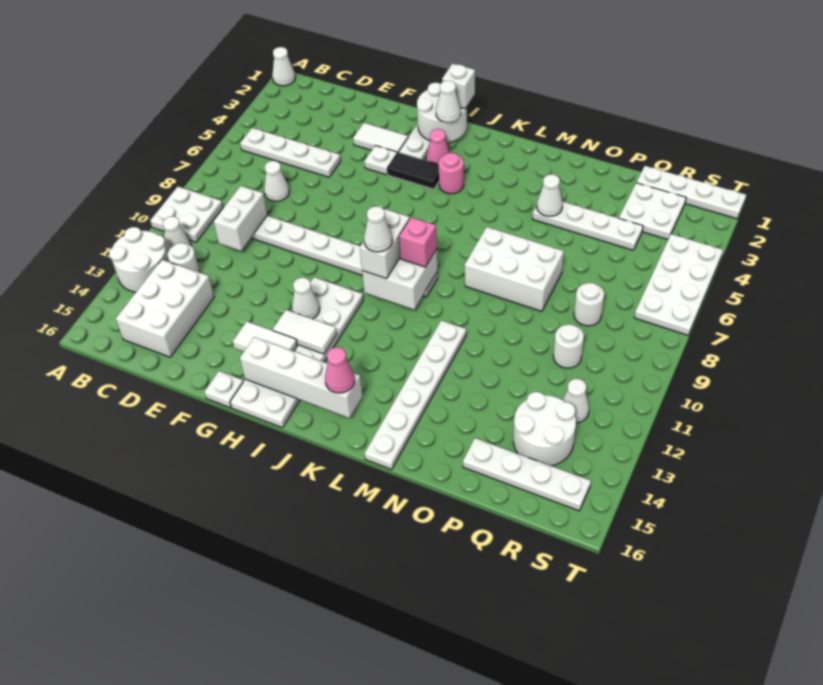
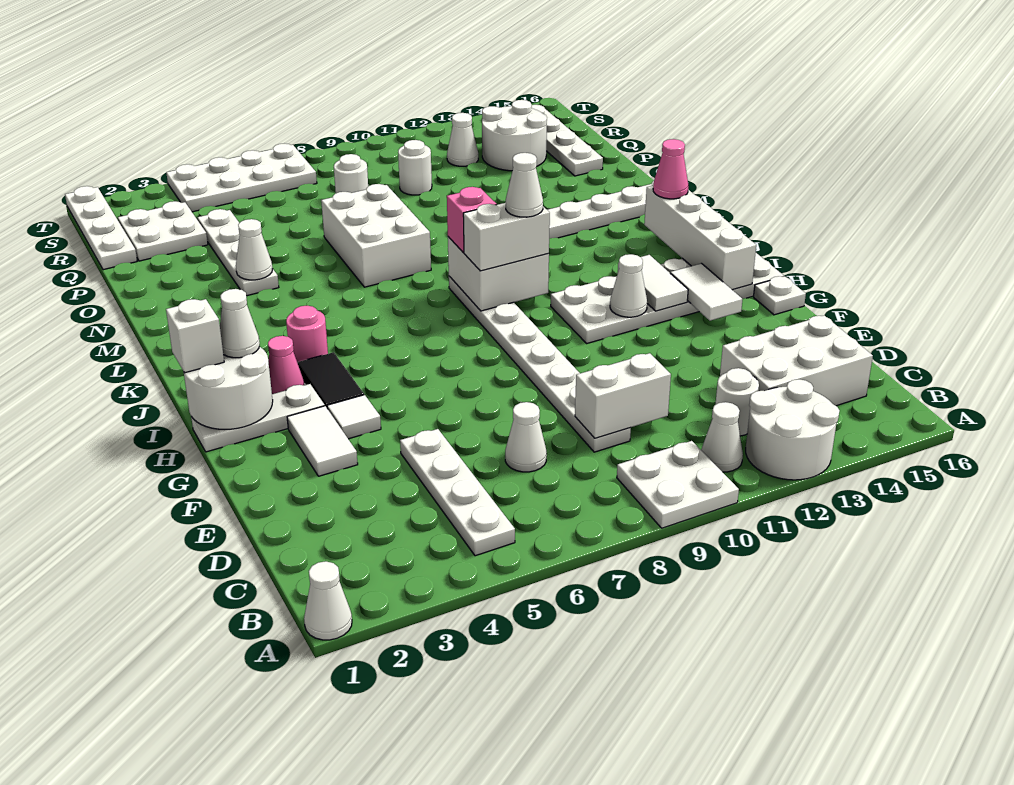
white 1x1 plate [364,145,397,175] -> white 1x1 tile [327,395,381,439]

